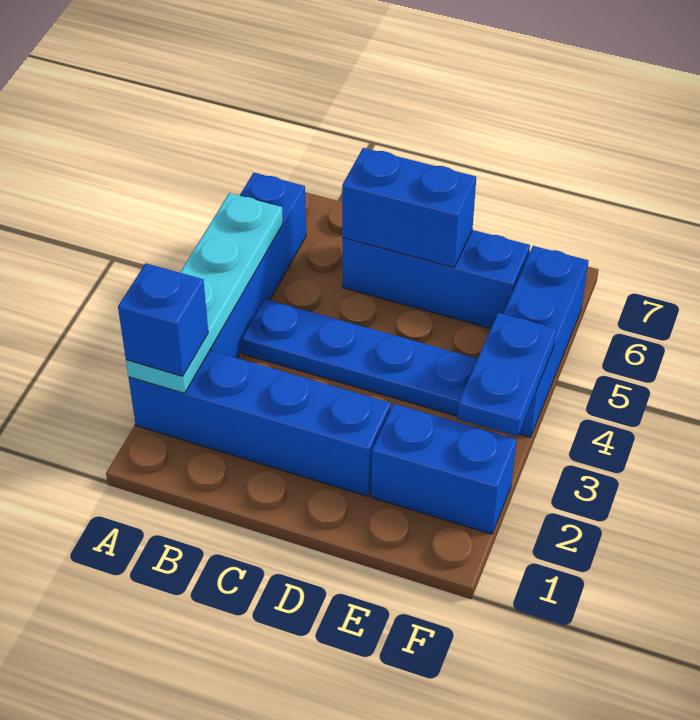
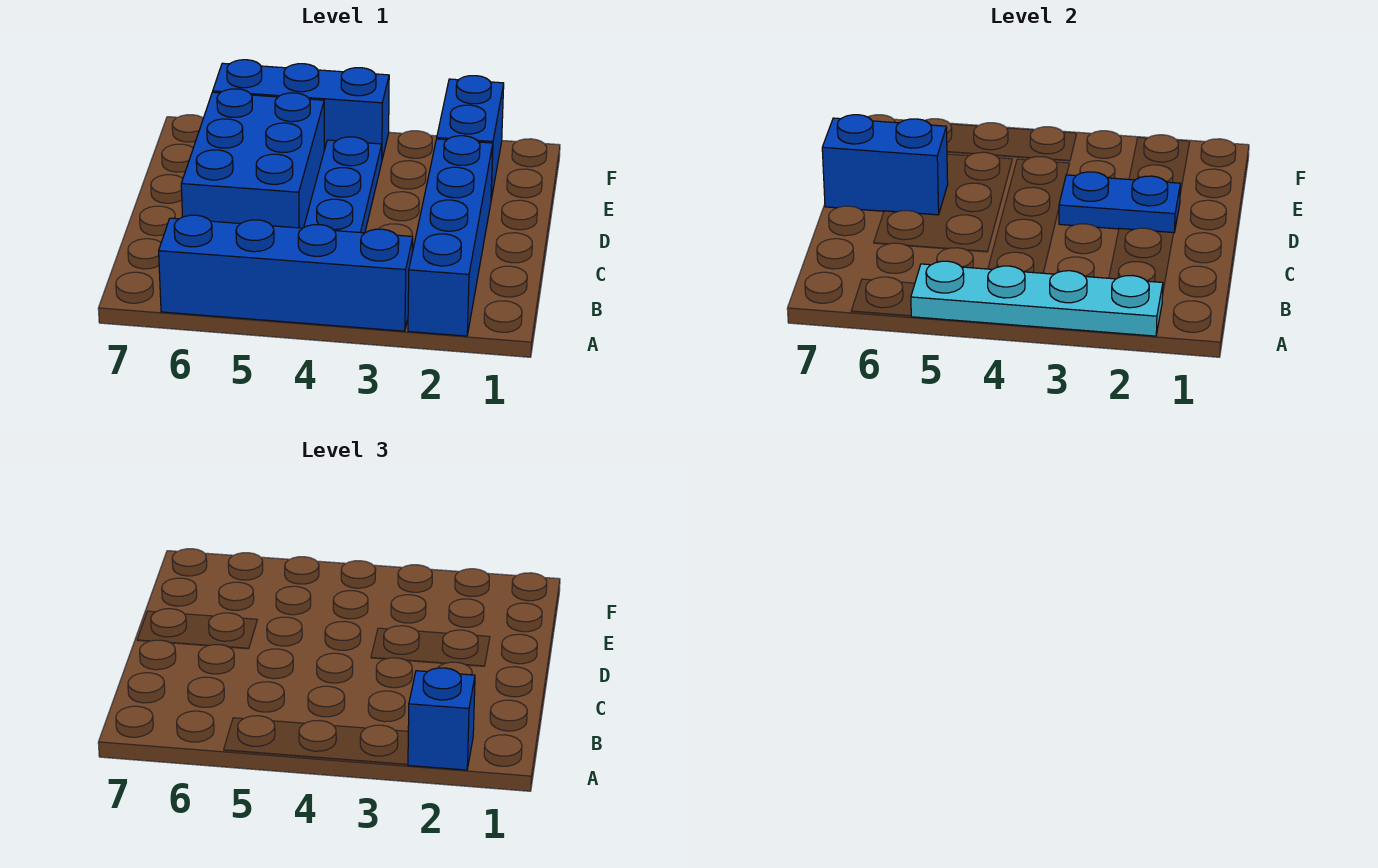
blue 1x3 brick [342,230,530,328] -> blue 2x3 brick [181,89,324,228]
blue 1x2 brick [342,148,476,267] -> blue 1x2 brick turned to [822,115,948,215]
blue 1x2 plate [457,313,556,436] -> blue 1x2 plate moved to [1059,172,1180,233]

